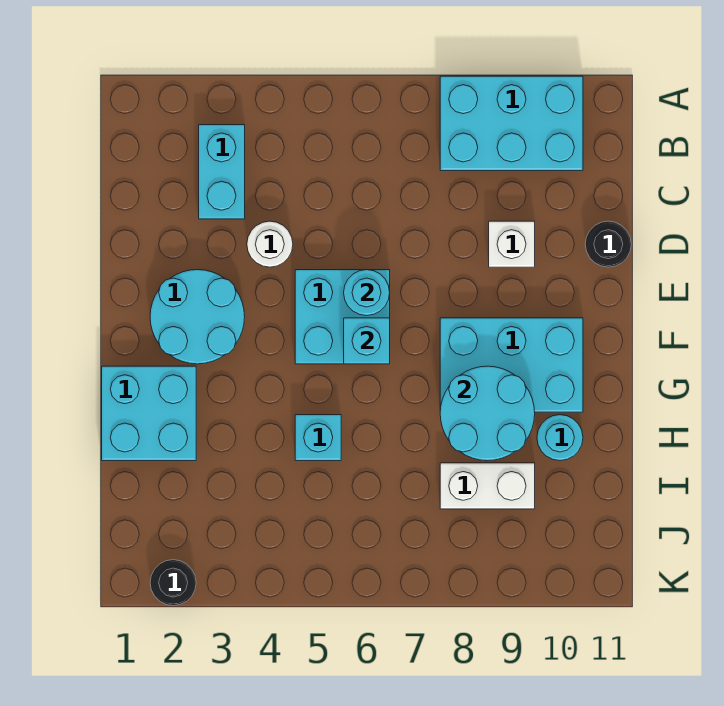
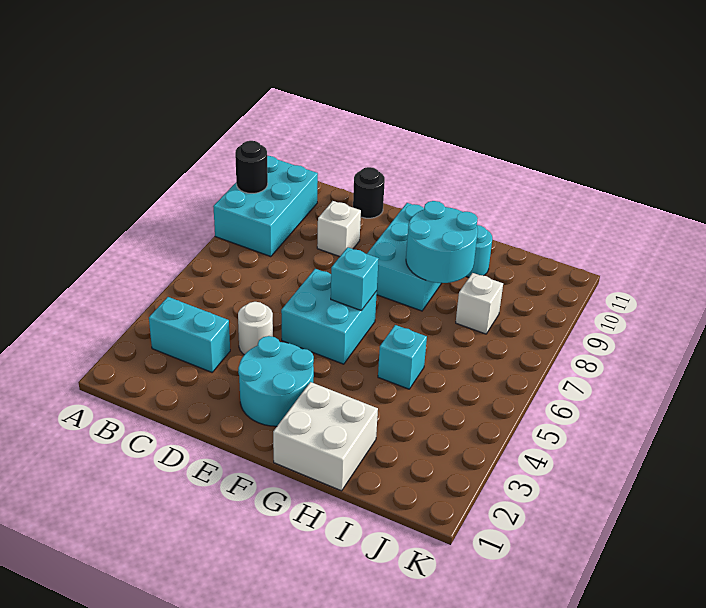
cyan 1x1 round brick [344,270,390,316] -> none
cyan 2x2 brick [102,366,196,461] -> white 2x2 brick [273,382,378,491]
white 1x2 brick [440,463,535,509] -> white 1x1 brick [456,273,503,334]
black 1x1 round brick [150,560,196,606] -> black 1x1 round brick moved to [235,141,268,193]

